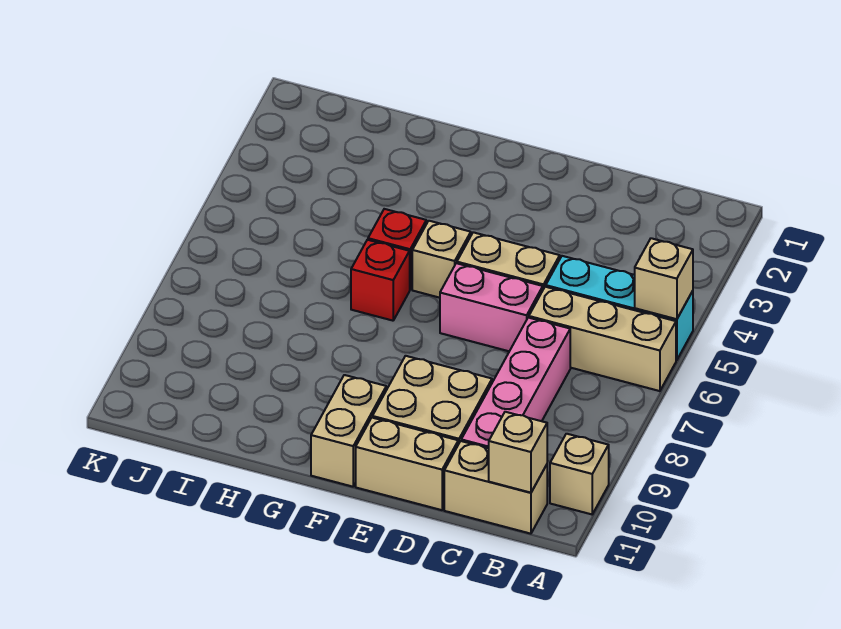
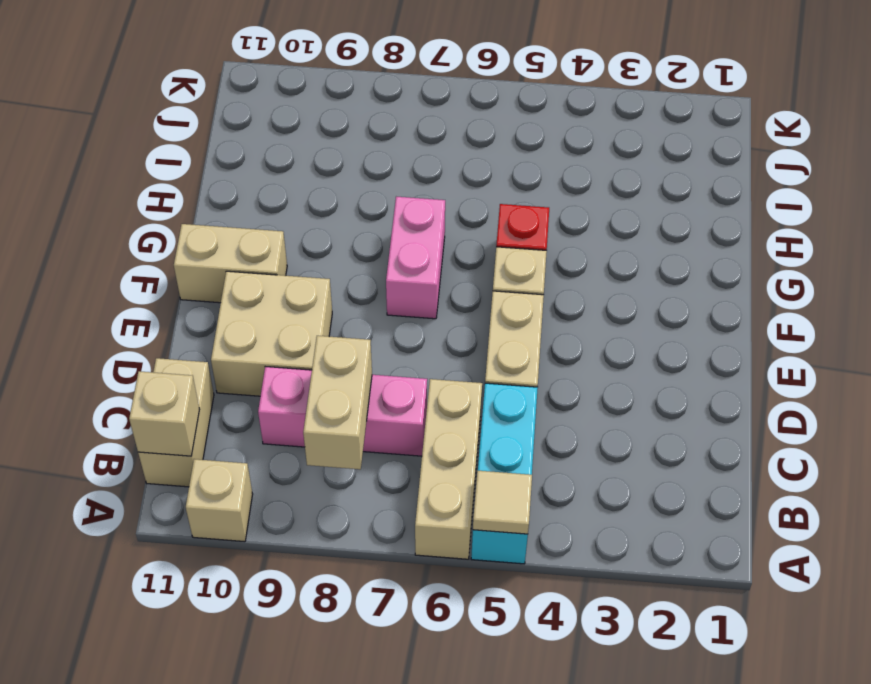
tan 1x1 brick [635,238,693,319] -> tan 1x1 tile [473,471,532,534]
pink 1x4 brick [461,318,570,448] -> pink 1x3 brick [258,367,427,456]
pink 1x2 brick [440,263,543,351] -> pink 1x2 brick moved to [386,197,445,319]
tan 1x2 brick [356,418,458,510] -> tan 1x2 brick moved to [303,336,372,469]
red 1x1 brick [351,240,410,321] -> none

